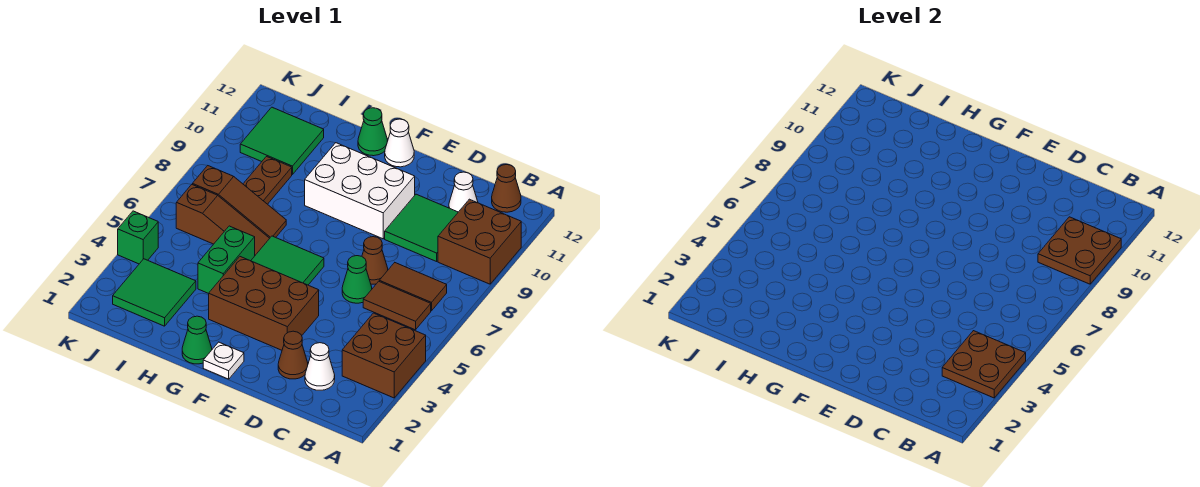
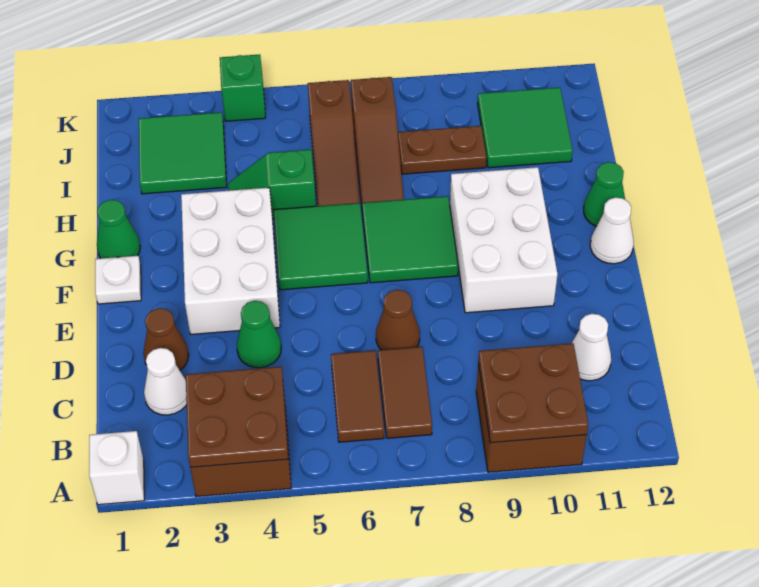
none -> white 1x1 brick [89,431,144,505]
brown 1x1 cone [492,165,521,212] -> none
green 2x2 tile [385,194,458,261] -> green 2x2 tile moved to [362,196,458,283]
green 1x1 cone [342,256,372,303] -> green 1x1 cone moved to [237,301,281,368]
brown 2x3 brick [209,257,319,350] -> white 2x3 brick [181,188,280,335]
green 1x2 brick [198,226,255,294] -> green 1x2 slope [228,150,316,219]

